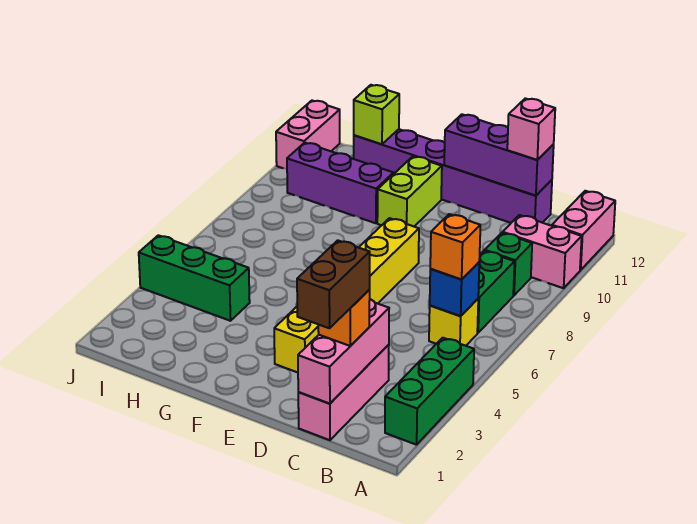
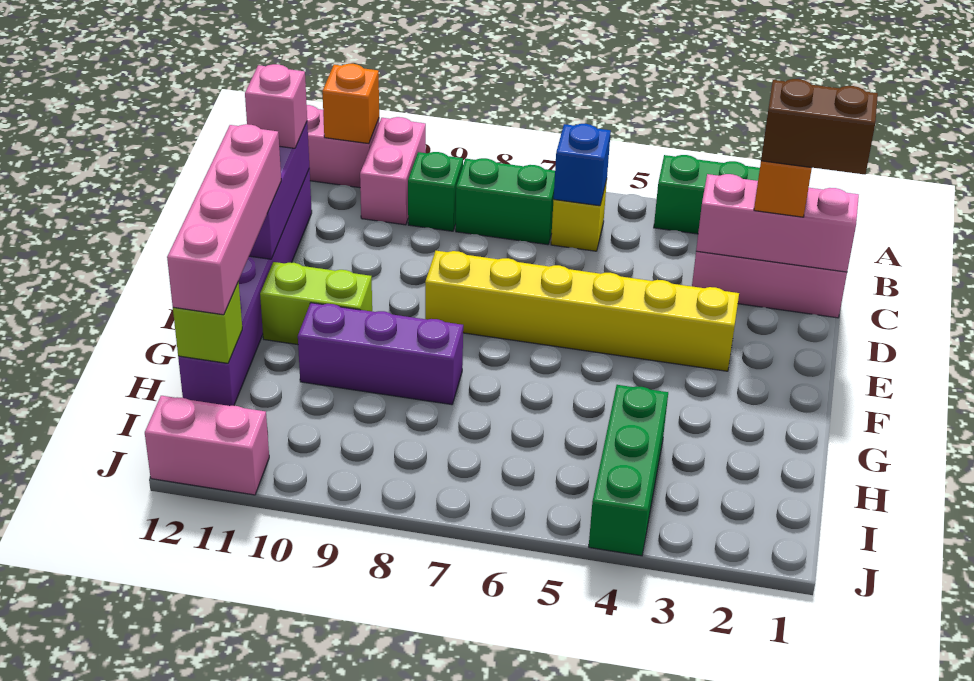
orange 1x1 brick [430,214,480,280] -> orange 1x1 brick moved to [322,64,379,144]
none -> pink 1x4 brick [167,124,281,315]
purple 1x3 brick [287,143,394,223] -> purple 1x3 brick turned to [298,303,463,405]

